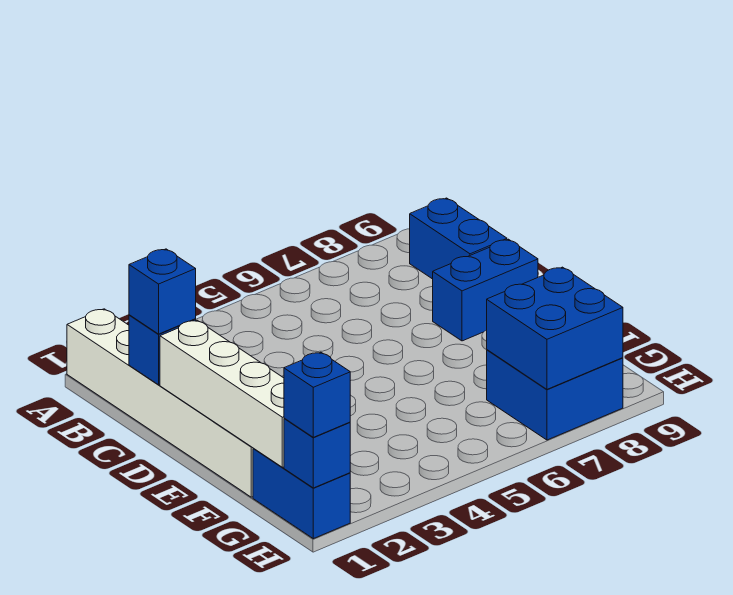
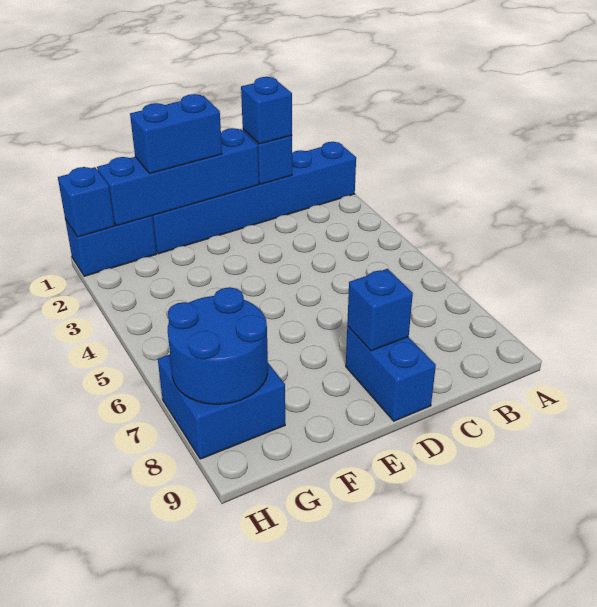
white 1x6 brick [67,309,253,497] -> blue 1x6 brick [152,142,356,254]
blue 1x2 brick [410,198,507,279] -> blue 1x2 brick moved to [130,94,222,173]
white 1x4 brick [160,320,284,467] -> blue 1x4 brick [97,128,259,226]
blue 2x2 brick [487,267,623,389] -> blue 2x2 round brick [168,287,268,404]
blue 1x1 brick [284,352,350,437] -> blue 1x1 brick moved to [347,269,413,351]

